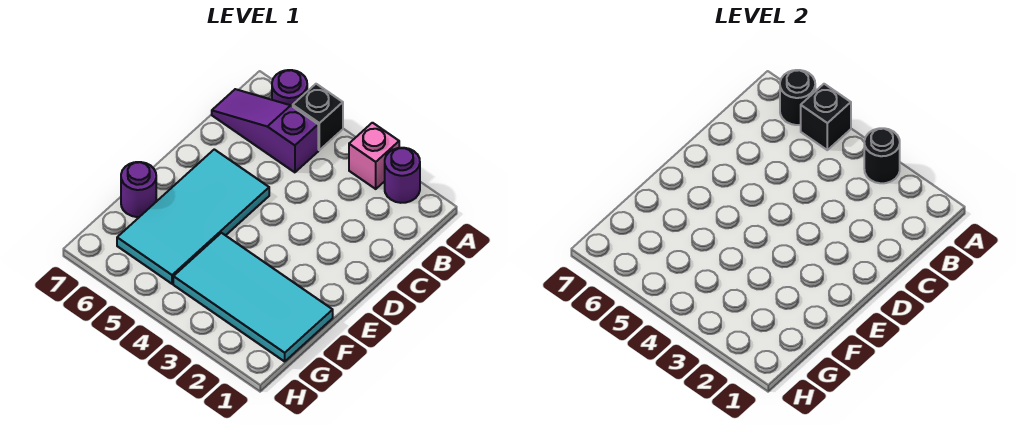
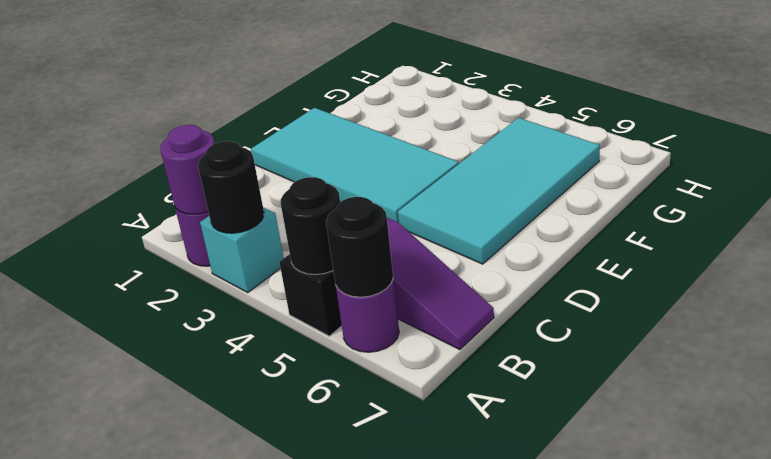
pink 1x1 brick [349,123,399,189] -> cyan 1x1 brick [200,208,284,292]
black 1x1 brick [801,84,851,150] -> black 1x1 round brick [281,177,340,275]
cyan 2x4 tile [173,233,333,361] -> cyan 2x4 tile moved to [251,108,459,223]
purple 1x1 round brick [121,162,156,217] -> purple 1x1 round brick moved to [160,125,215,214]

